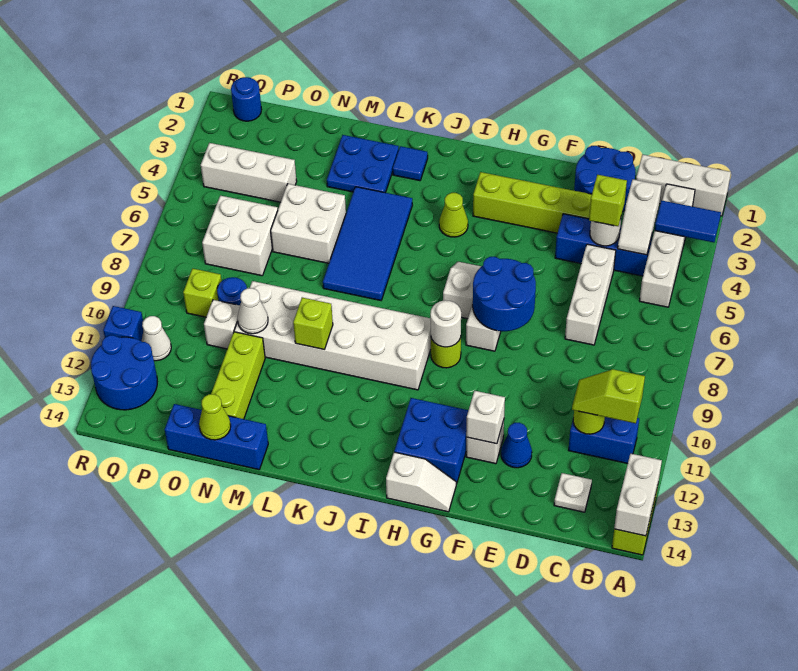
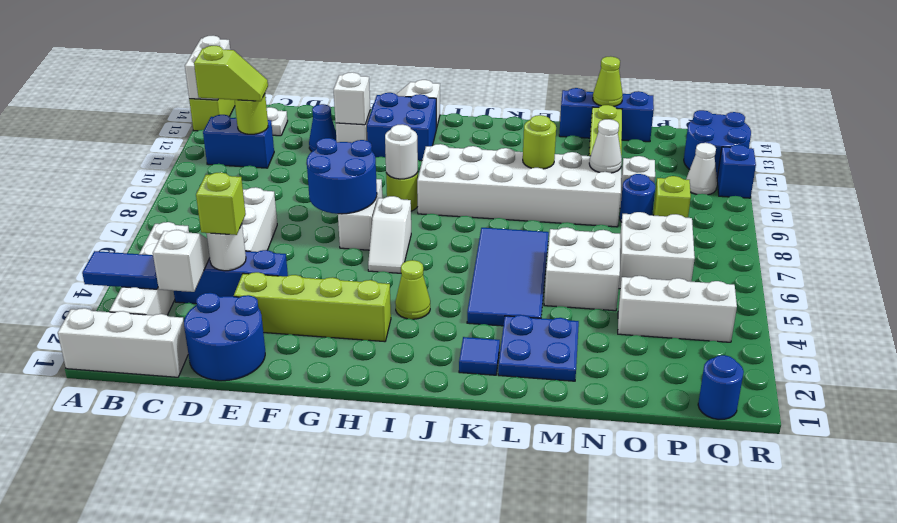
lime 1x1 brick [293,298,333,350] -> lime 1x1 round brick [523,115,556,169]

